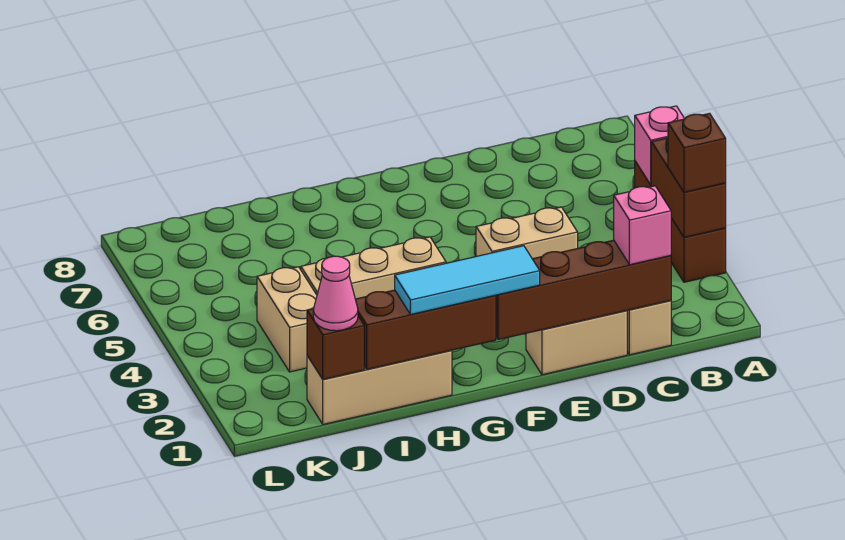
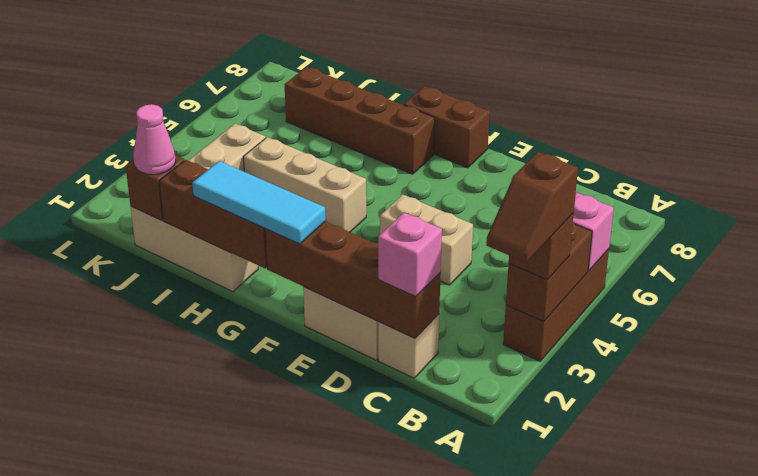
none -> brown 1x2 slope [486,152,578,262]
none -> brown 1x2 brick [404,86,490,168]
none -> brown 1x4 brick [285,67,434,174]

